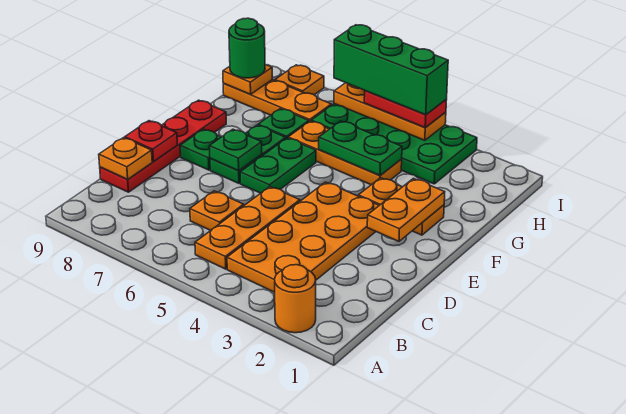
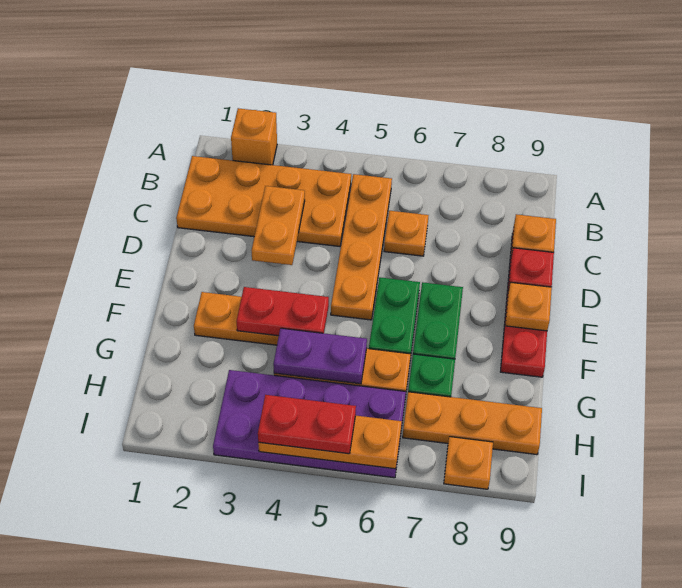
orange 1x1 round brick [275,265,316,333] -> orange 1x1 brick [231,108,277,165]
orange 2x4 plate [227,182,379,292] -> orange 2x4 plate turned to [176,156,351,246]
orange 1x3 plate [195,187,300,269] -> orange 1x4 plate [331,174,392,320]
orange 1x2 plate [367,178,445,241] -> orange 1x2 plate moved to [251,186,305,265]
green 1x1 plate [209,129,262,171] -> none
green 1x1 plate [180,129,221,170] -> none
none -> red 1x2 plate [236,287,329,336]
green 1x2 plate [319,121,402,176] -> purple 1x2 plate [273,328,367,384]
green 2x4 plate [311,104,477,184] -> purple 2x4 plate [213,370,406,478]
orange 1x1 plate [223,65,272,94] -> orange 1x1 plate moved to [505,282,552,331]
green 1x1 round brick [229,18,265,78] -> none
green 1x3 brick [334,25,448,115] -> none

